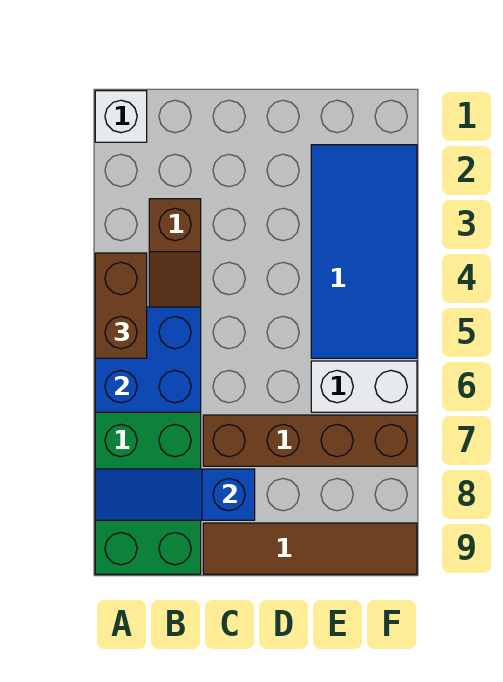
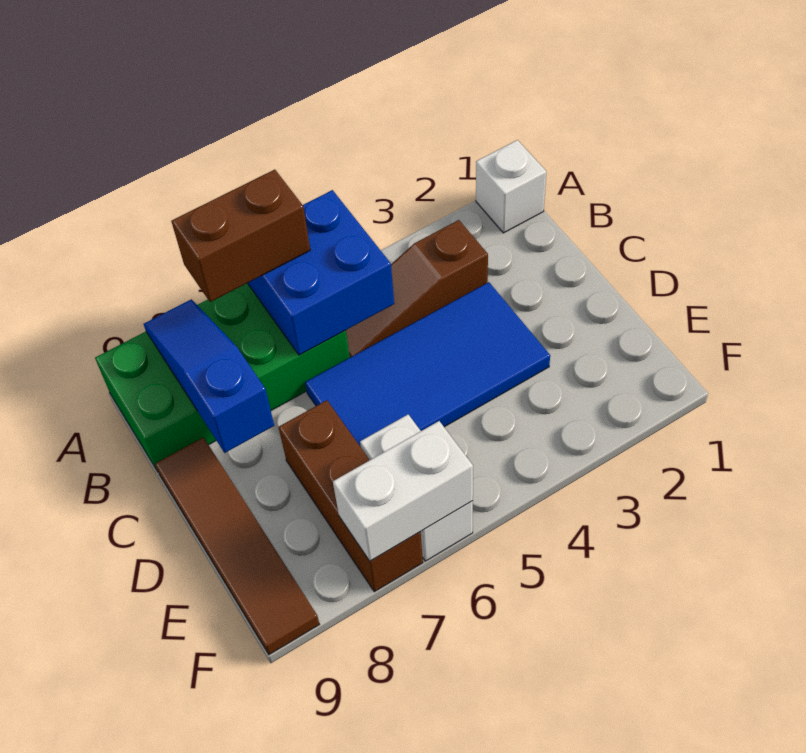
brown 1x2 brick [95,253,147,358] -> brown 1x2 brick moved to [171,170,310,302]
brown 1x4 brick [203,415,417,466] -> brown 1x3 brick [279,400,423,592]
blue 2x4 tile [311,145,417,358] -> blue 2x4 tile moved to [305,282,550,447]
none -> white 1x2 brick [333,421,473,561]

